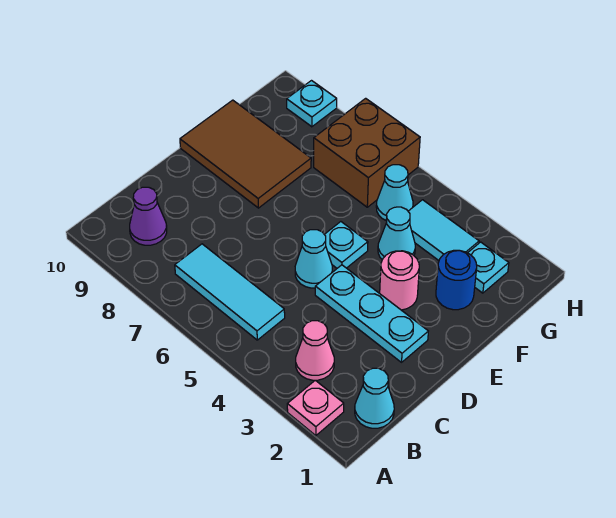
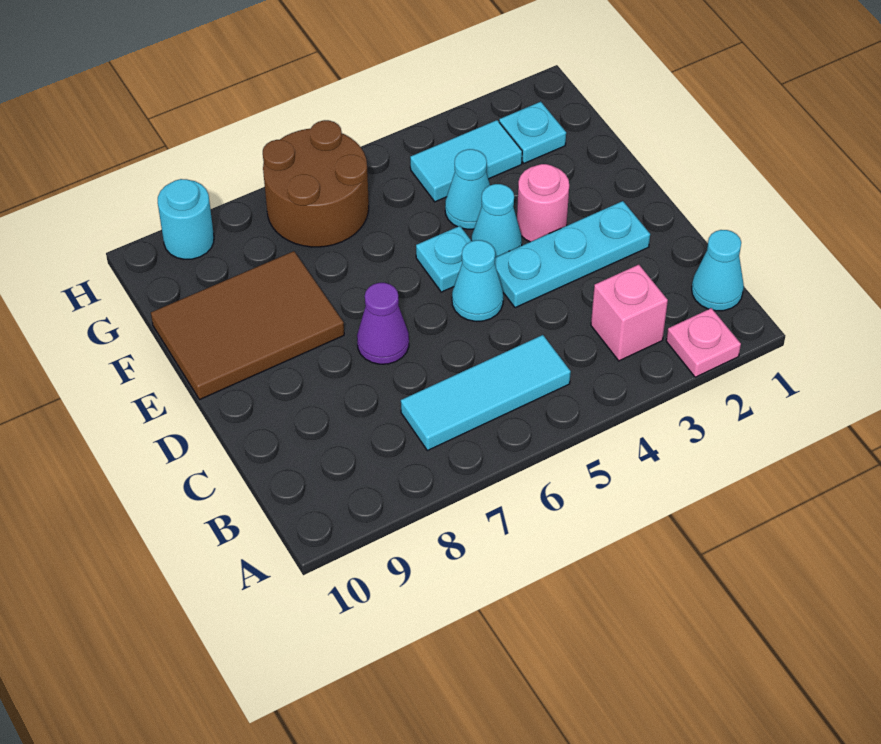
pink 1x1 cone [296,321,334,380] -> pink 1x1 brick [591,265,668,361]
purple 1x1 cone [130,187,167,245] -> purple 1x1 cone moved to [357,283,409,364]
blue 1x1 round brick [436,250,477,310] -> none
cyan 1x1 cone [376,165,413,221] -> cyan 1x1 cone moved to [471,184,522,257]
brown 2x2 brick [314,98,420,207] -> brown 2x2 round brick [263,120,369,247]
cyan 1x1 plate [287,81,337,127] -> cyan 1x1 round brick [158,179,214,259]

